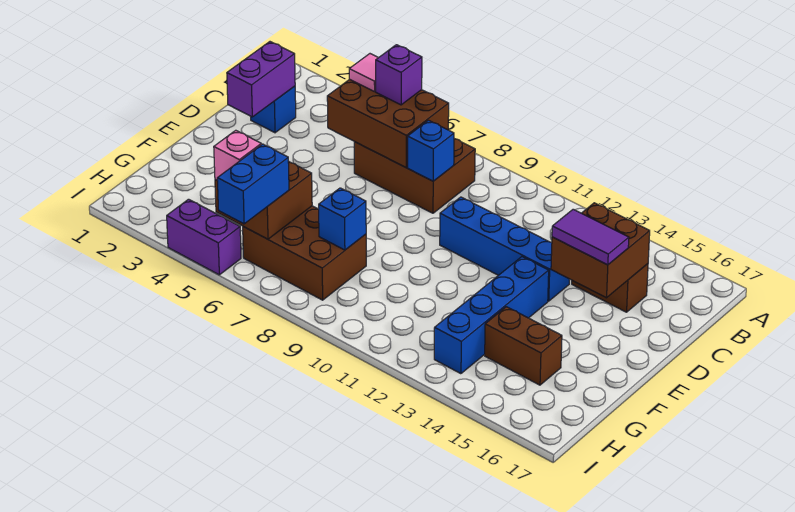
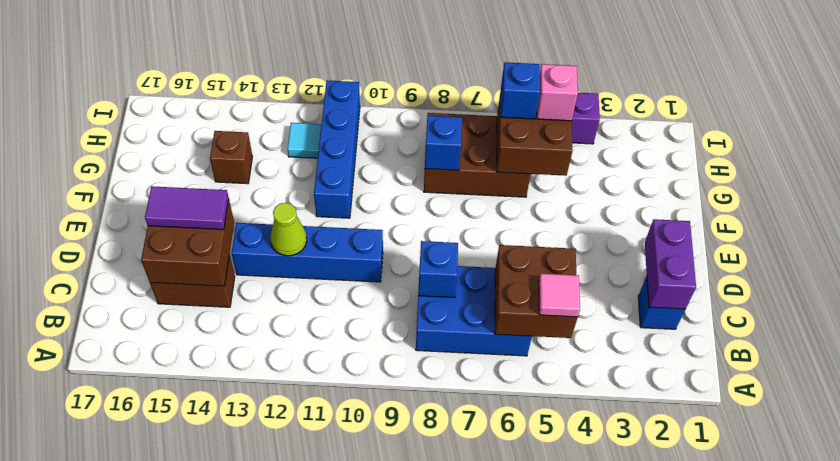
brown 2x3 brick [327,79,449,167] -> brown 2x2 brick [495,245,578,338]
brown 2x3 brick [354,139,475,213] -> blue 2x3 brick [416,266,532,356]
purple 1x1 brick [376,45,422,105] -> none
none -> lime 1x1 cone [271,203,307,256]
blue 1x4 brick [434,257,549,374] -> blue 1x4 brick moved to [314,80,360,218]
brown 1x2 brick [485,307,562,385] -> brown 1x1 brick [210,131,252,184]
blue 1x2 brick [217,144,289,224] -> blue 1x1 brick [500,62,540,119]
none -> cyan 1x1 tile [288,123,322,158]

